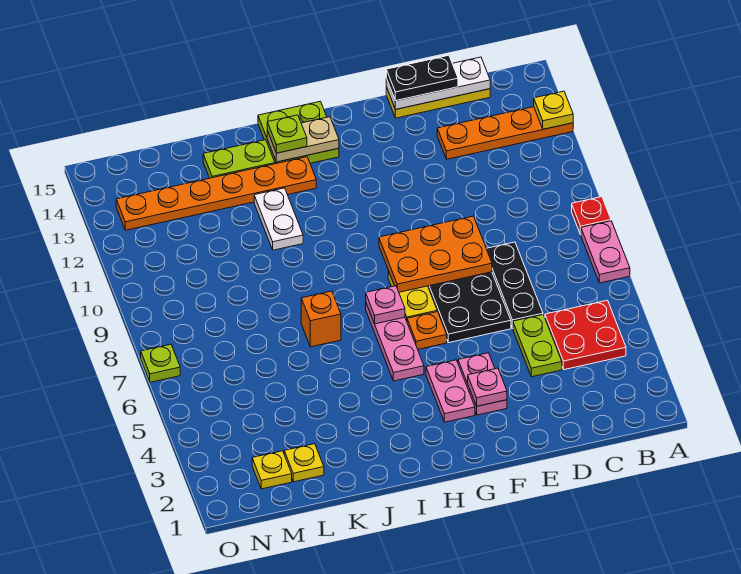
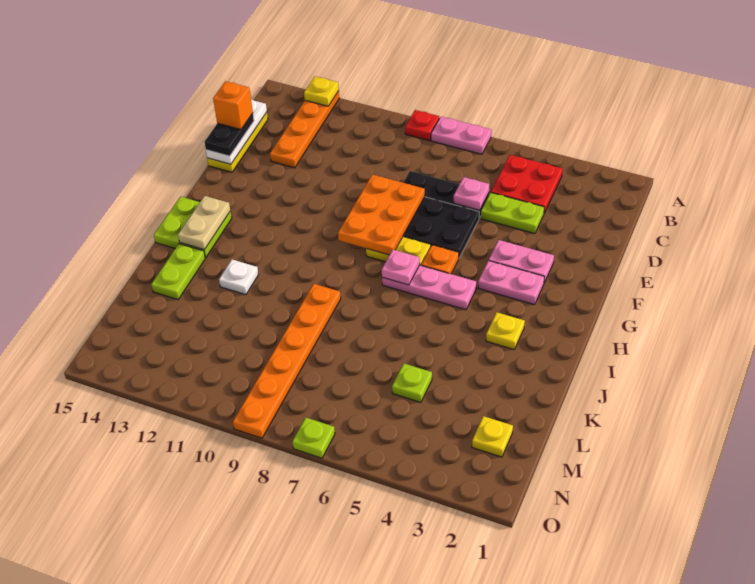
pink 1x1 plate [468,368,507,406] -> pink 1x1 plate moved to [454,177,489,210]
orange 1x6 plate [116,157,316,230] -> orange 1x6 plate moved to [233,284,341,438]
lime 1x1 plate [267,115,307,153] -> lime 1x1 plate moved to [392,364,432,402]
orange 1x1 brick [301,291,341,347] -> orange 1x1 brick moved to [213,81,253,130]
white 1x2 plate [254,188,303,250] -> white 1x1 plate [219,259,258,295]
yellow 1x1 plate [284,444,324,482] -> yellow 1x1 plate moved to [486,312,525,350]

